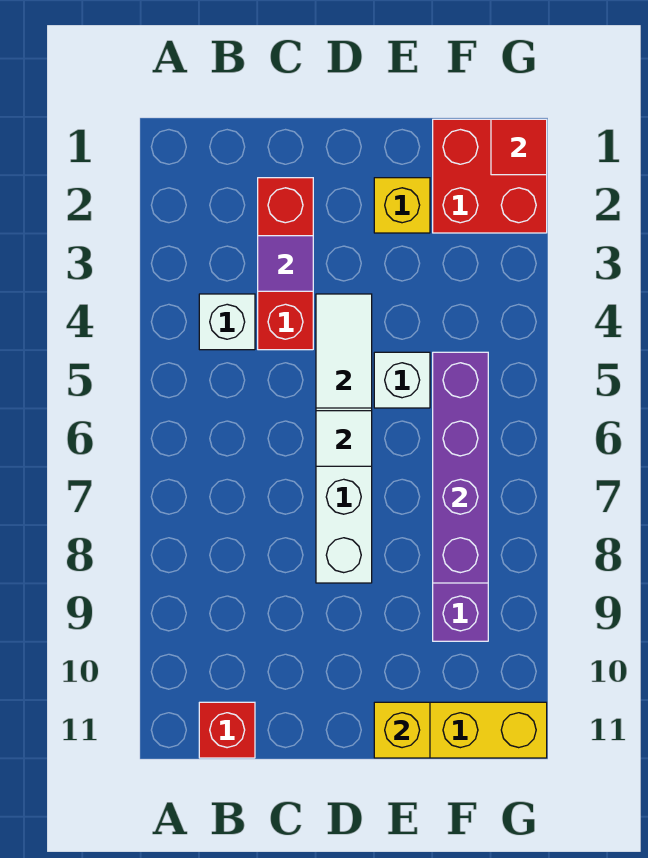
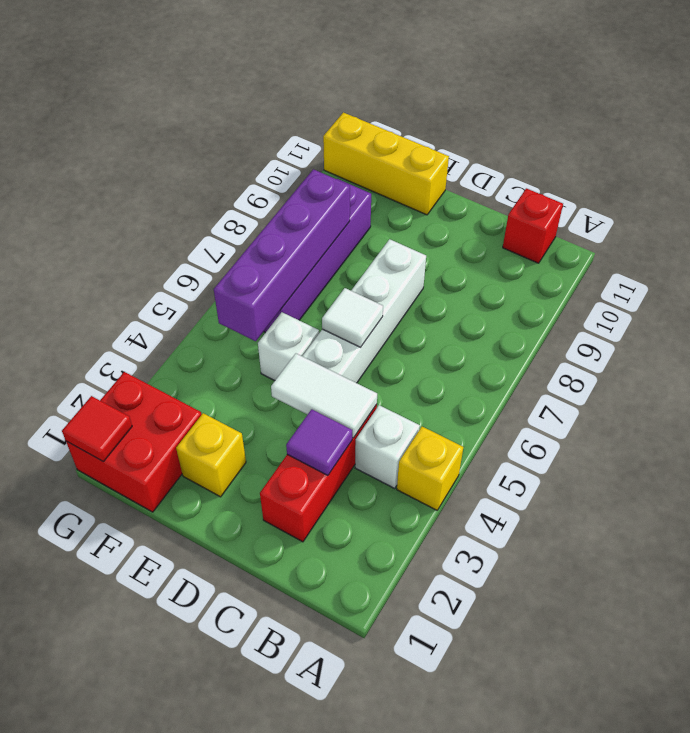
white 1x2 tile [316,294,372,408] -> white 1x2 tile turned to [271,354,377,438]
yellow 1x1 brick [374,702,430,758] -> yellow 1x1 brick moved to [397,427,463,510]

